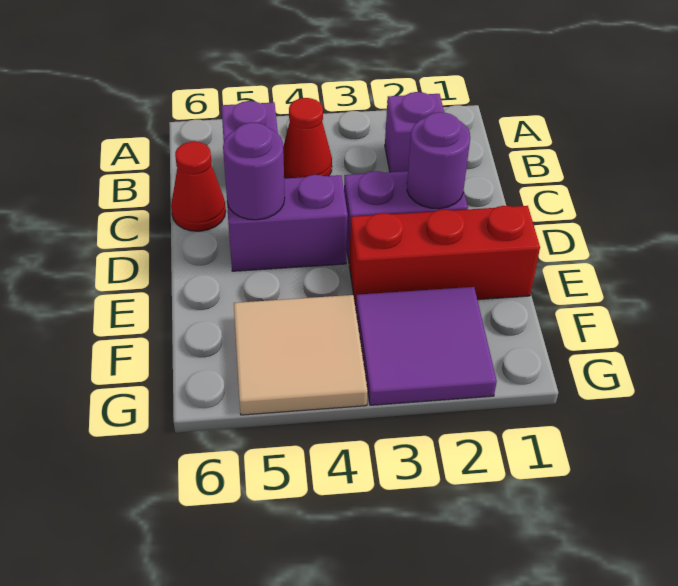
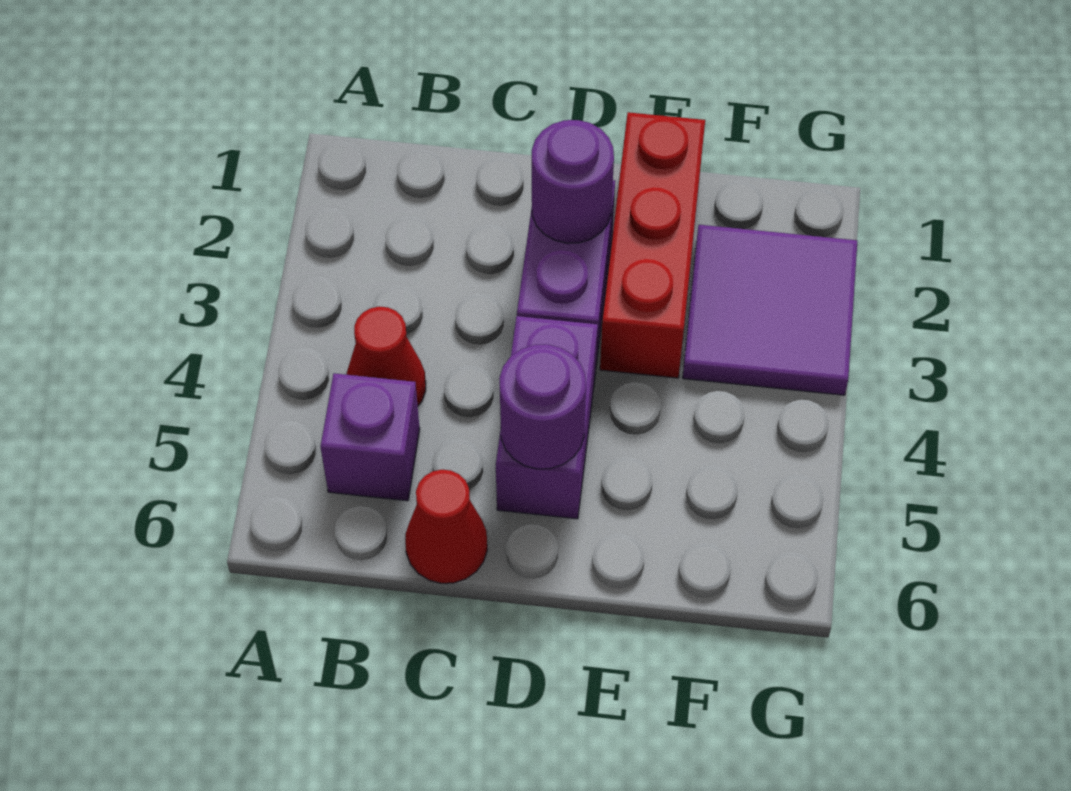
purple 1x1 brick [385,92,444,172] -> none
tan 2x2 tile [234,295,368,415] -> none

